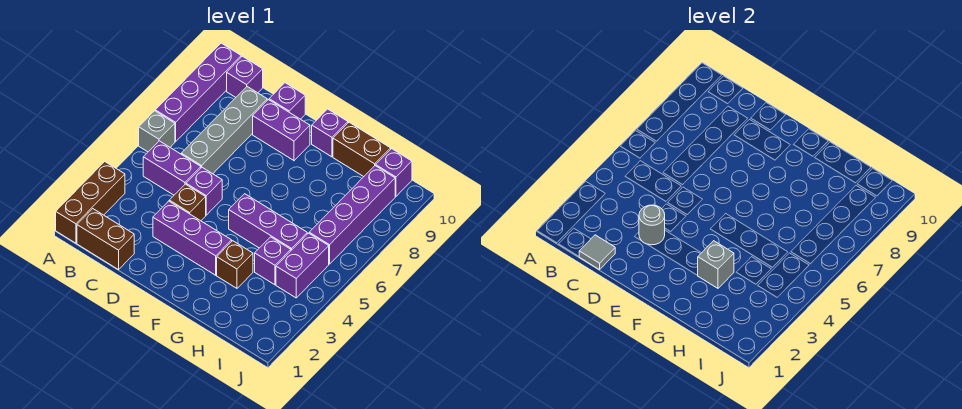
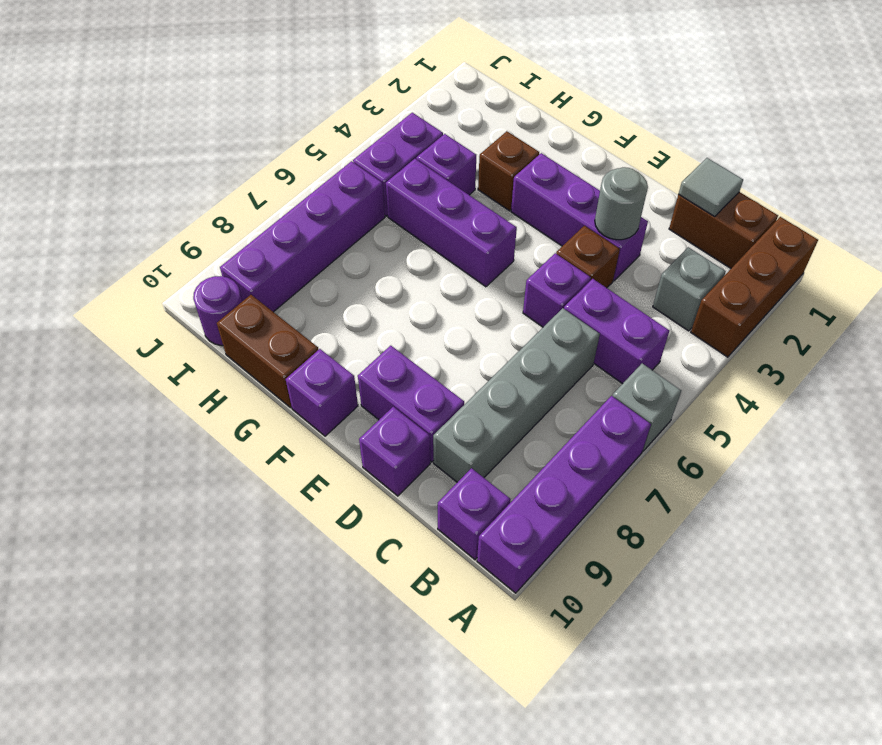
grey 1x1 brick [698,241,734,288] -> grey 1x1 brick moved to [653,247,726,331]
purple 1x1 brick [376,149,412,196] -> purple 1x1 round brick [193,276,242,346]

